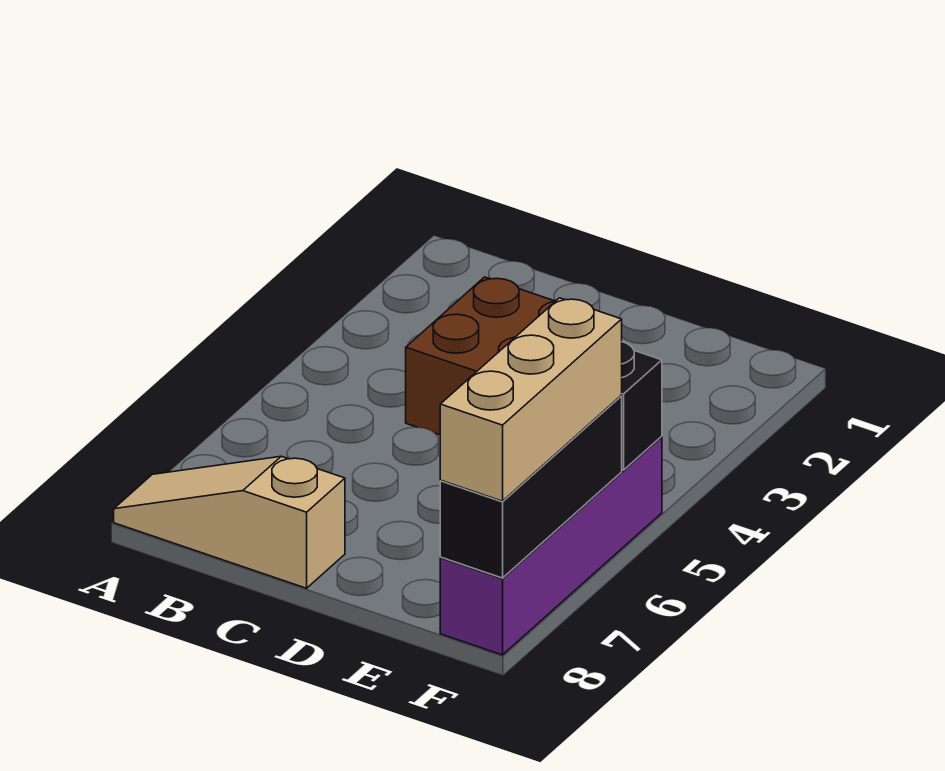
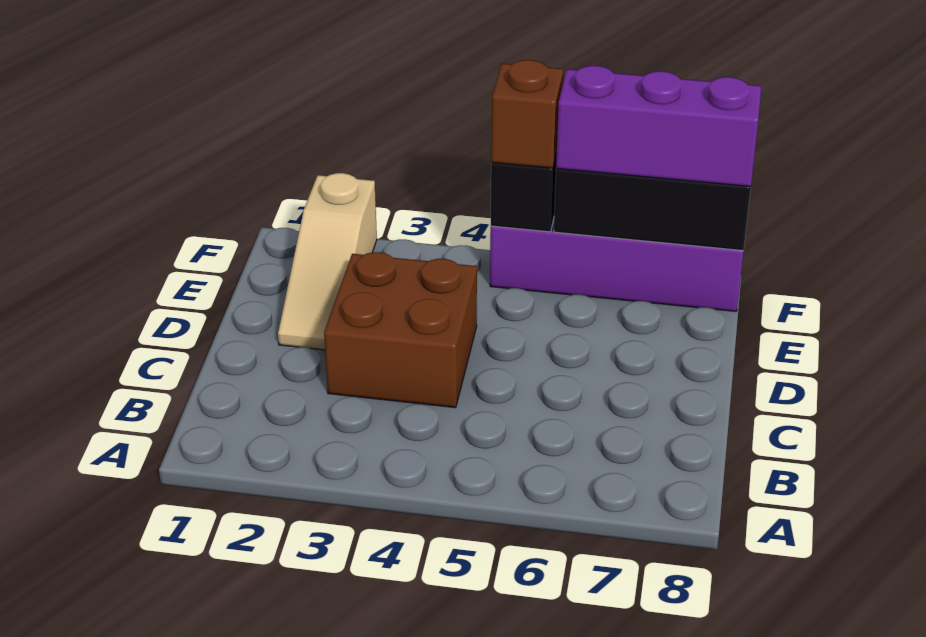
tan 1x3 slope [114,456,345,588] -> tan 1x3 slope moved to [278,173,377,350]
none -> brown 1x1 brick [491,60,563,168]
tan 1x3 brick [440,298,622,501] -> purple 1x3 brick [556,66,761,187]

